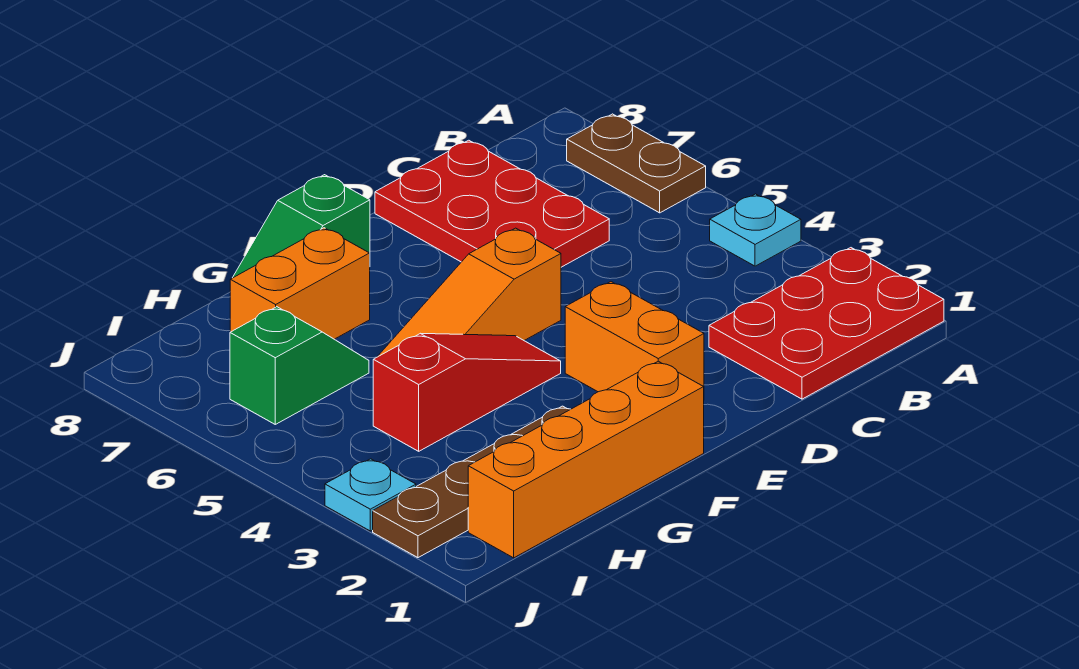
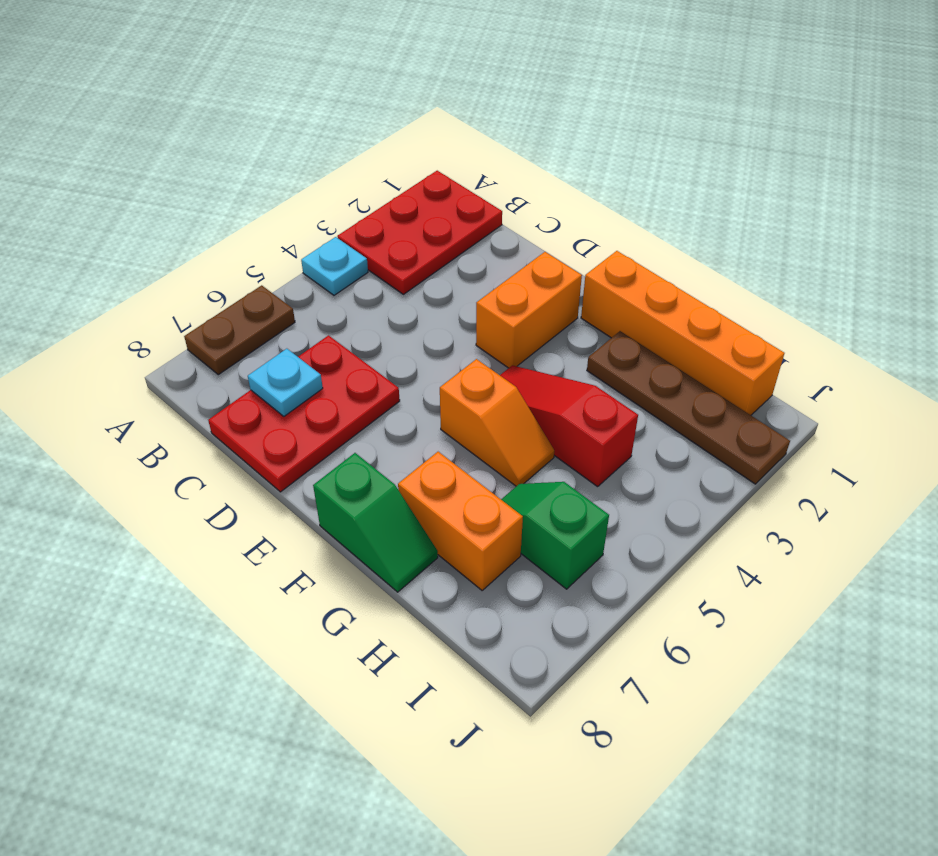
red 2x3 plate [709,248,944,399] -> red 2x3 plate turned to [337,171,502,294]
orange 1x3 slope [377,228,561,357] -> orange 1x2 slope [440,359,554,486]
cyan 1x1 plate [325,459,416,531] -> cyan 1x1 plate moved to [248,349,323,416]

